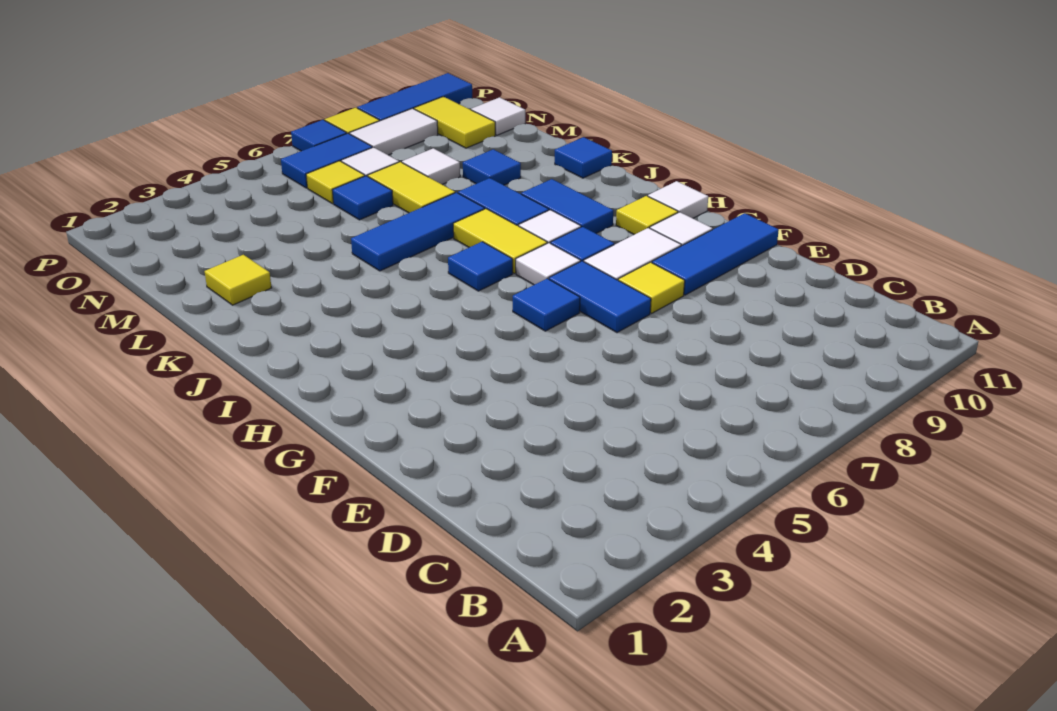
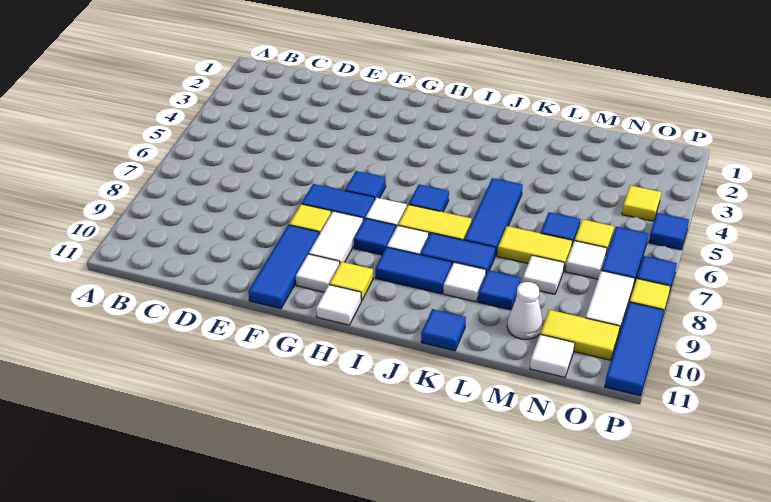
none -> white 1x1 tile [443,262,486,302]
yellow 1x1 tile [205,255,272,305] -> yellow 1x1 tile moved to [622,185,661,221]
none -> white 1x1 cone [507,282,543,340]
none -> blue 1x1 tile [649,213,689,250]

